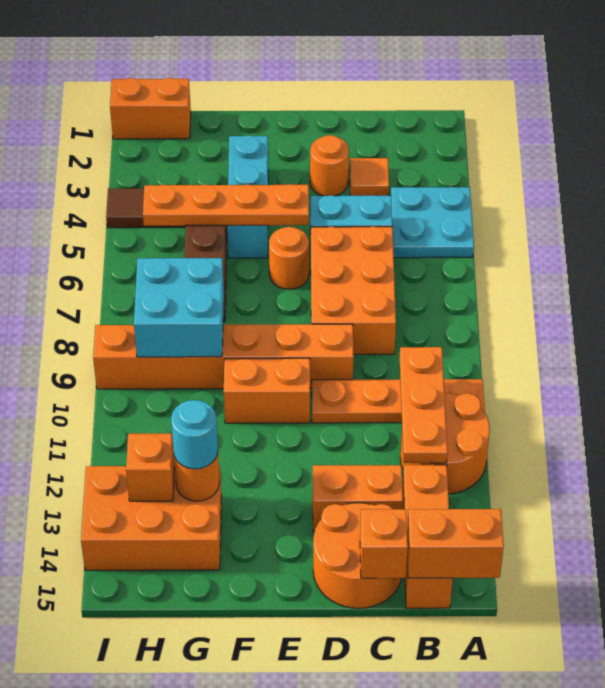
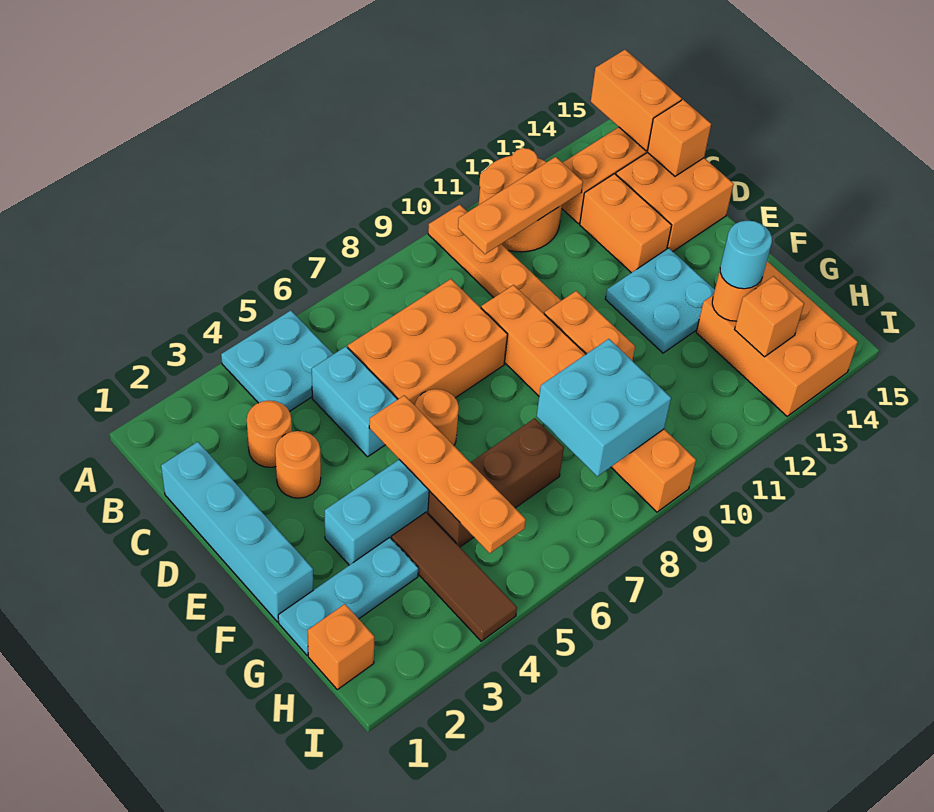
none -> cyan 1x4 brick [161,442,313,622]
orange 1x1 tile [350,158,389,196] -> orange 1x1 round brick [247,401,292,467]
orange 2x2 round brick [313,503,401,608] -> orange 2x2 brick [616,152,734,251]
none -> cyan 2x2 plate [605,248,715,353]
none -> cyan 1x3 plate [278,537,418,655]
orange 1x2 brick [110,78,191,139] -> orange 1x1 brick [308,604,374,690]

